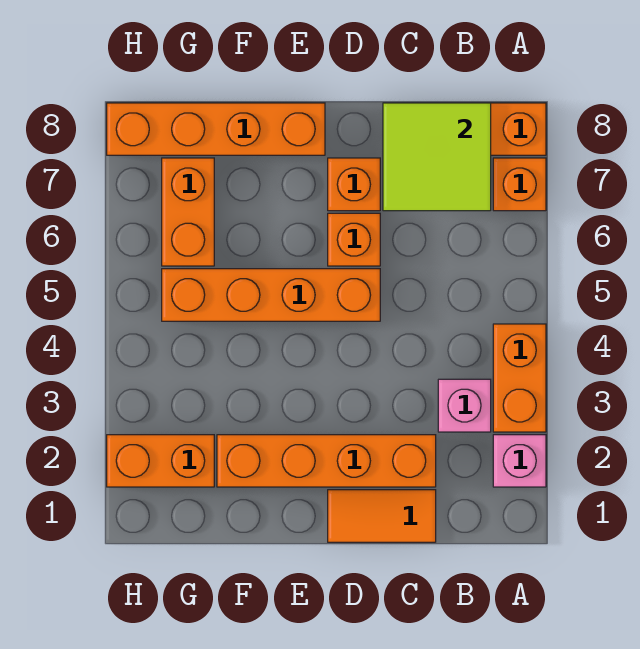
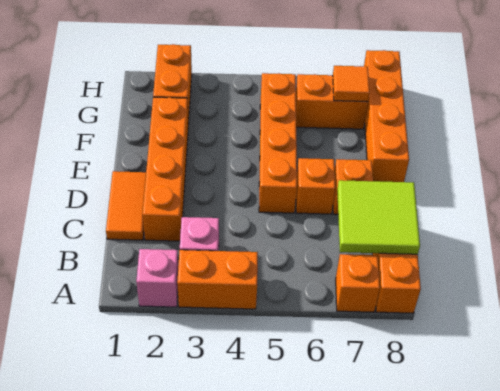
none -> orange 1x1 tile [333,66,370,102]

